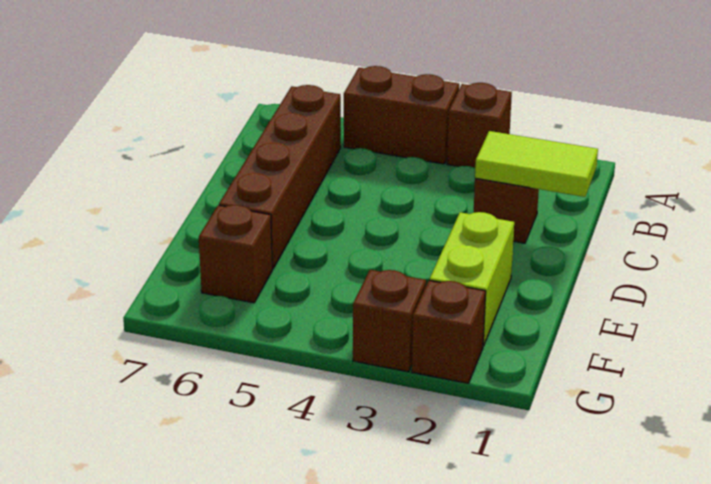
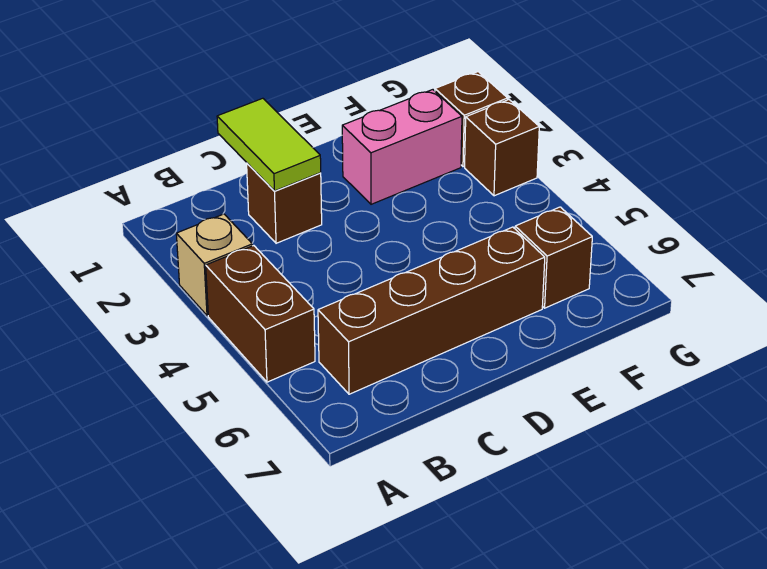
brown 1x1 brick [447,83,512,168] -> tan 1x1 brick [176,214,252,316]
lime 1x2 brick [430,212,514,346] -> pink 1x2 brick [342,90,462,204]

